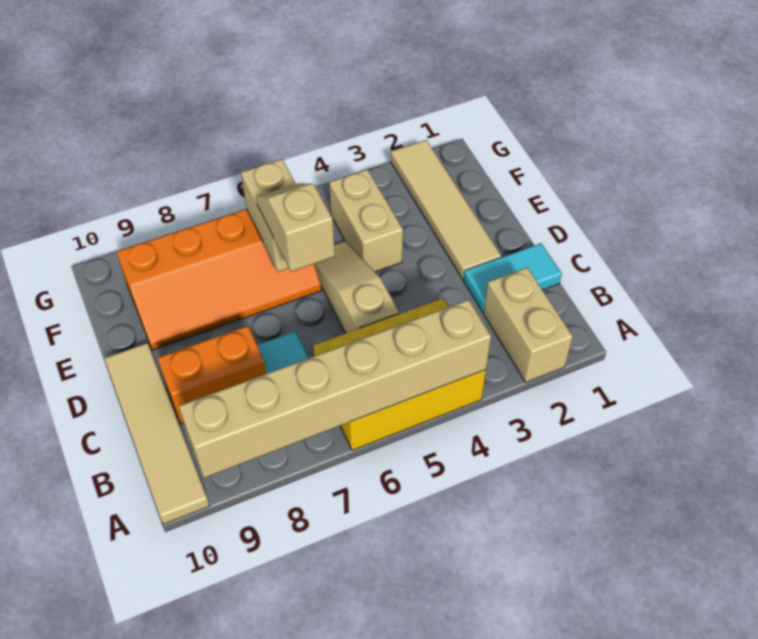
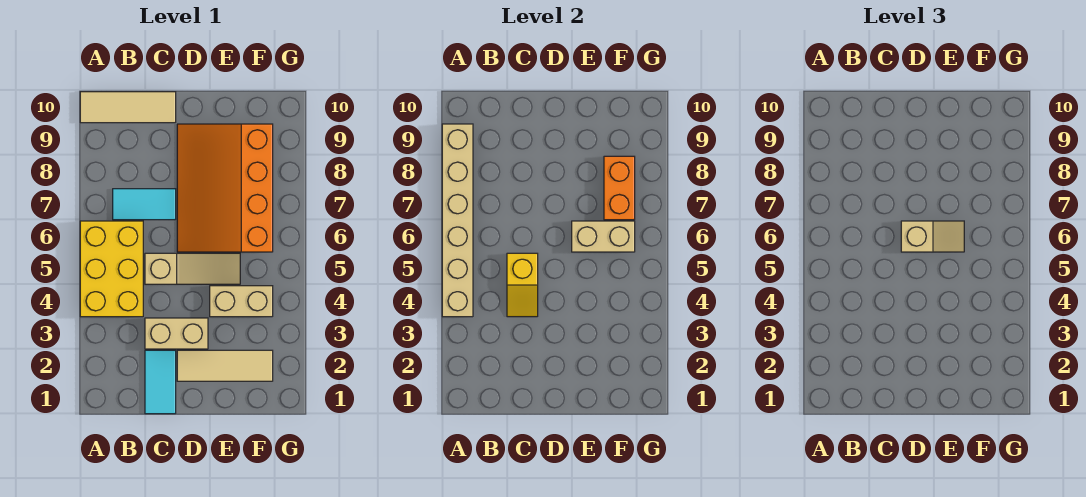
tan 1x2 brick [484,268,573,382] -> tan 1x2 brick moved to [145,318,208,349]
tan 1x4 tile [104,343,209,524] -> tan 1x3 tile [80,92,176,123]
none -> yellow 1x2 slope [507,253,538,317]
orange 1x2 brick [158,326,266,424] -> orange 1x2 brick moved to [604,156,635,220]
tan 1x4 tile [391,140,501,279] -> tan 1x3 tile [177,350,273,381]
orange 2x4 slope [117,209,321,350] -> orange 3x4 slope [177,124,273,252]

